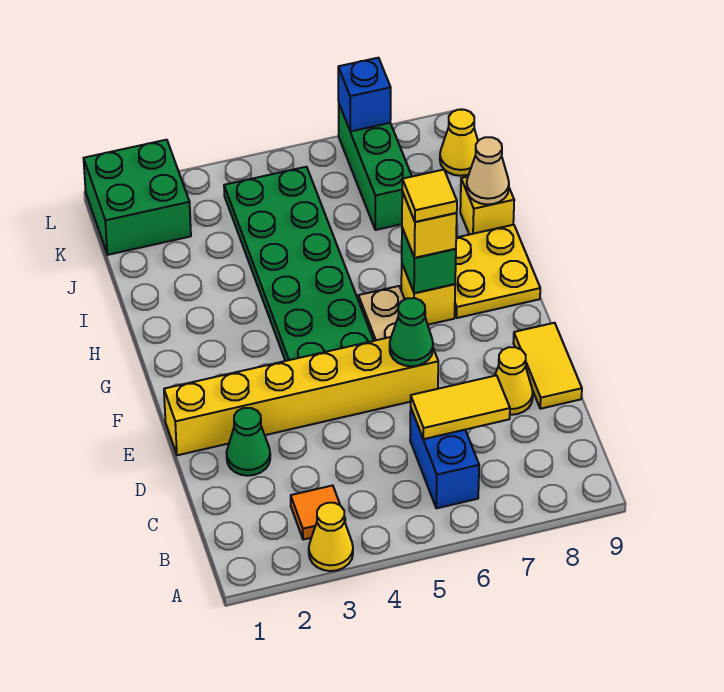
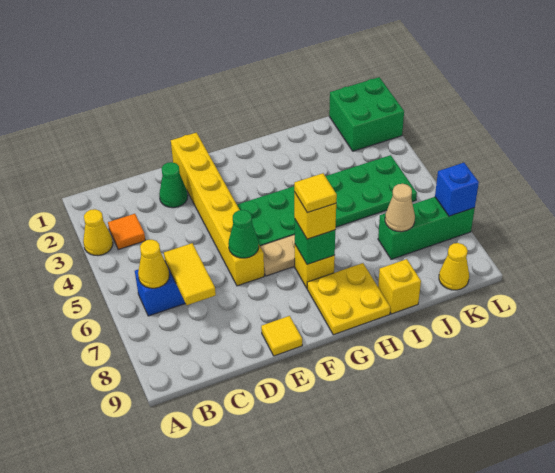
yellow 1x1 cone [495,347,533,415] -> yellow 1x1 cone moved to [138,239,169,288]
yellow 1x2 tile [513,323,582,409] -> yellow 1x1 tile [261,316,302,356]
tan 1x1 cone [466,137,509,204] -> tan 1x1 cone moved to [385,184,415,232]

